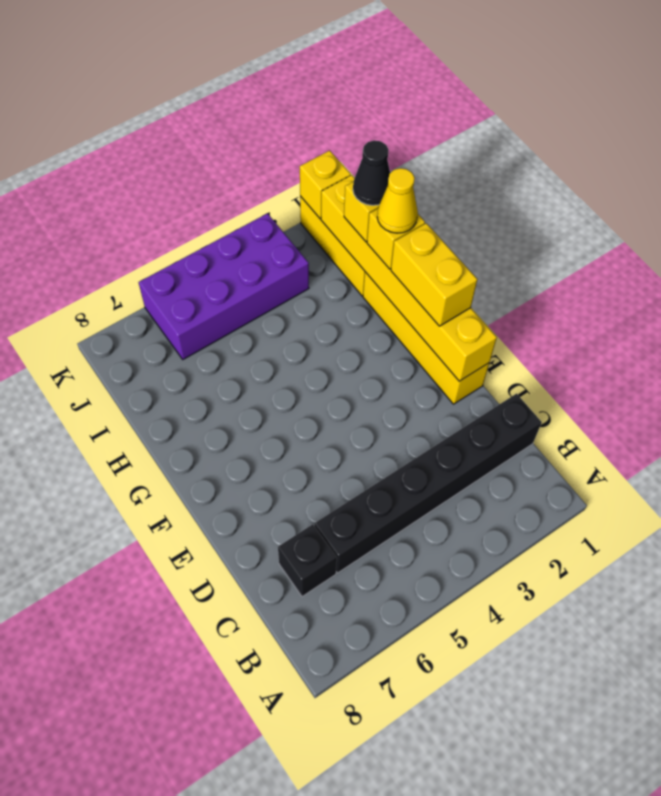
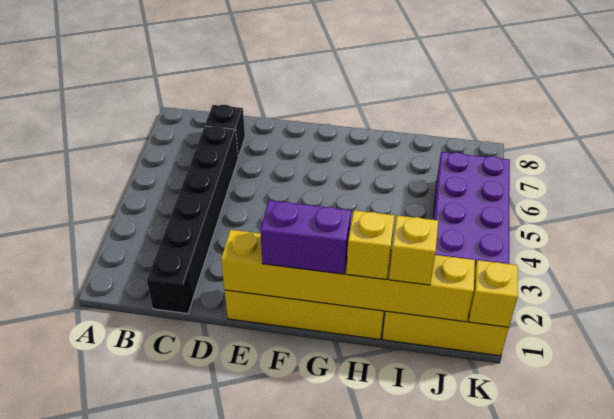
yellow 1x2 brick [391,223,477,326] -> purple 1x2 brick [260,200,351,274]
yellow 1x1 cone [377,168,418,233] -> none
black 1x1 cone [353,140,390,205] -> none

